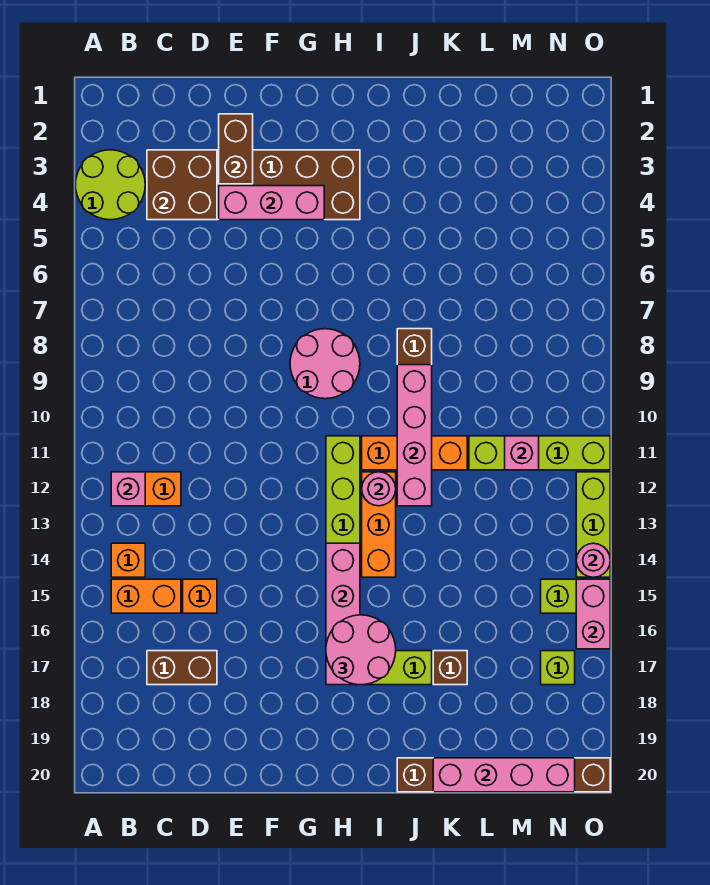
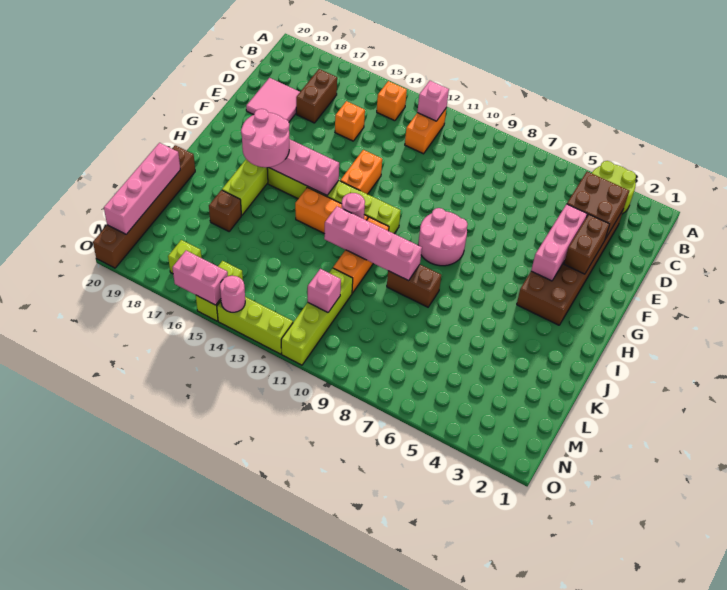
orange 1x2 brick [111,579,181,613] -> orange 1x2 brick moved to [340,150,382,194]
none -> pink 2x2 tile [246,78,300,122]
brown 1x2 brick [219,114,253,184] -> brown 1x2 brick turned to [564,215,610,274]

